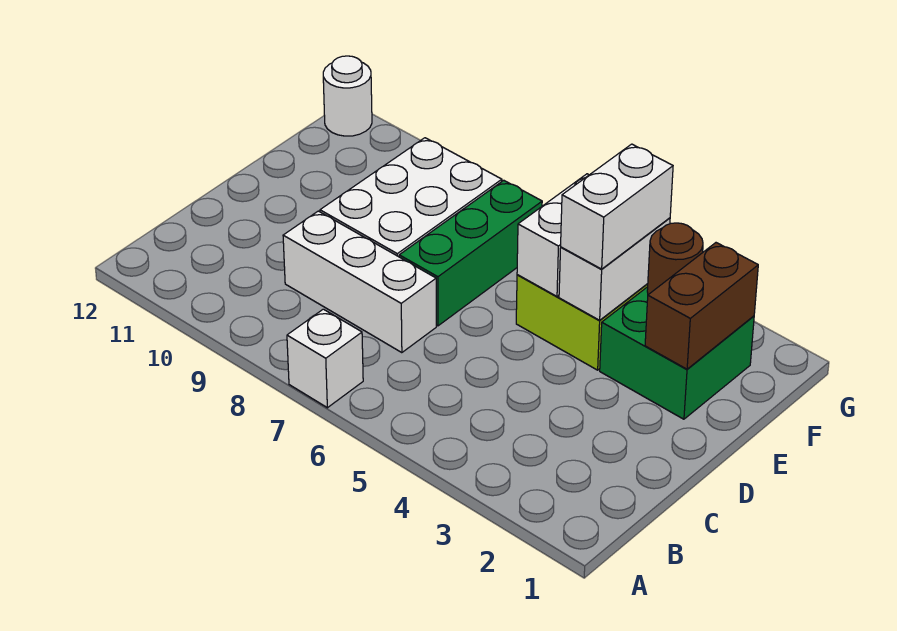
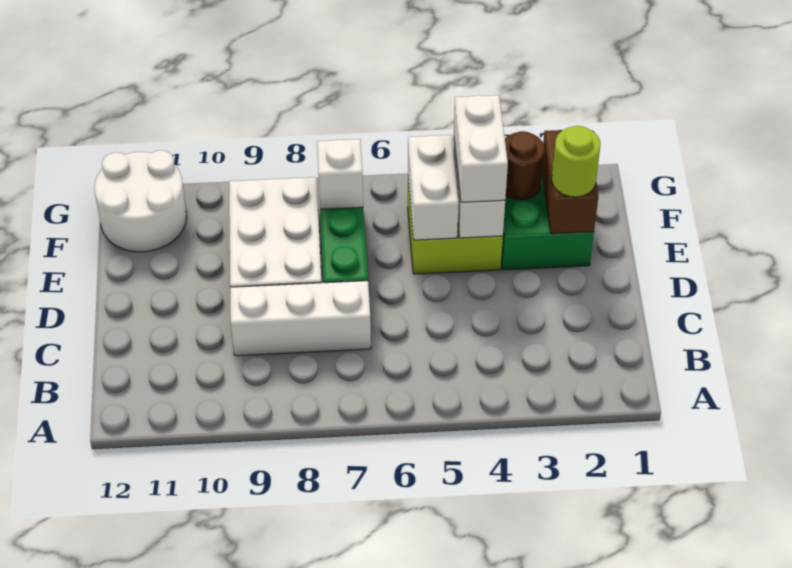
white 1x1 brick [287,309,363,408] -> white 1x1 brick moved to [317,139,363,209]
none -> lime 1x1 round brick [552,126,600,197]
white 1x1 round brick [323,56,372,136] -> white 2x2 round brick [94,150,187,252]

